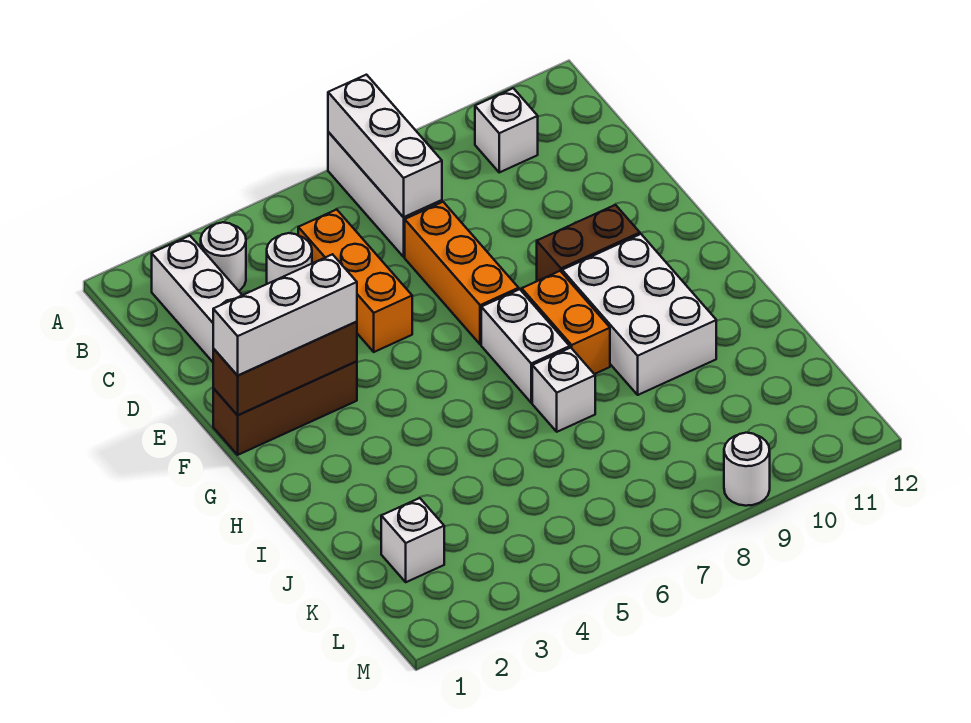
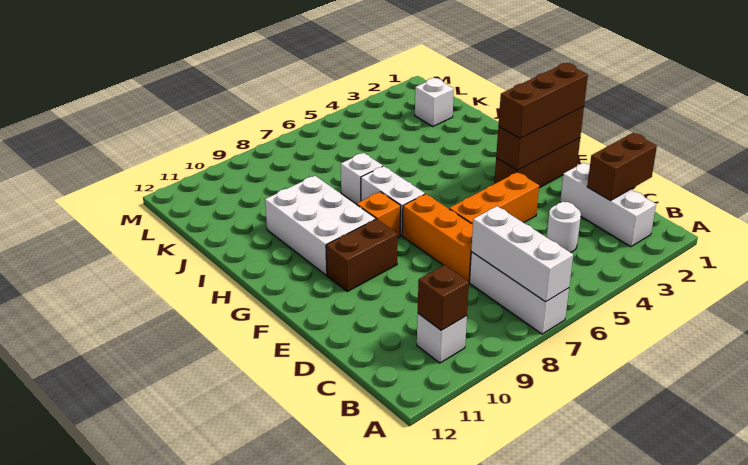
white 1x1 round brick [201,222,246,291] -> none
none -> brown 1x1 brick [418,265,469,330]
none -> brown 1x2 brick [587,133,657,201]
orange 1x3 brick [298,210,412,352] -> orange 1x3 brick turned to [449,172,539,224]
white 1x3 brick [213,254,357,376] -> brown 1x3 brick [498,63,588,139]
orange 1x2 brick [522,271,610,374] -> orange 1x1 brick [356,192,401,237]
white 1x1 round brick [724,433,770,506] -> none

